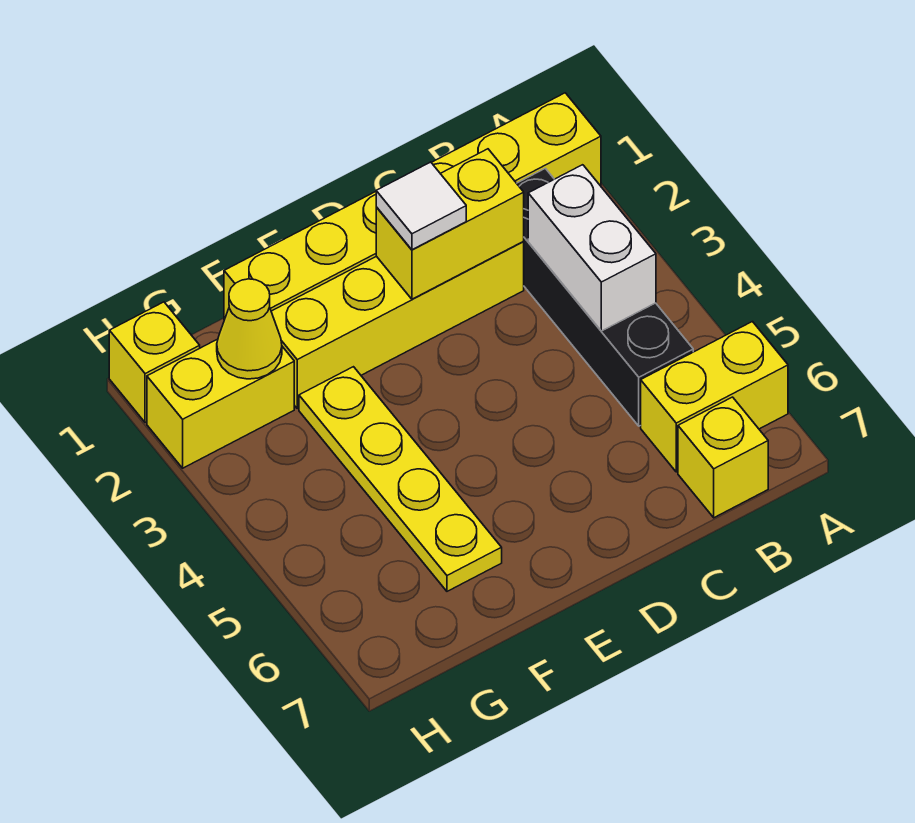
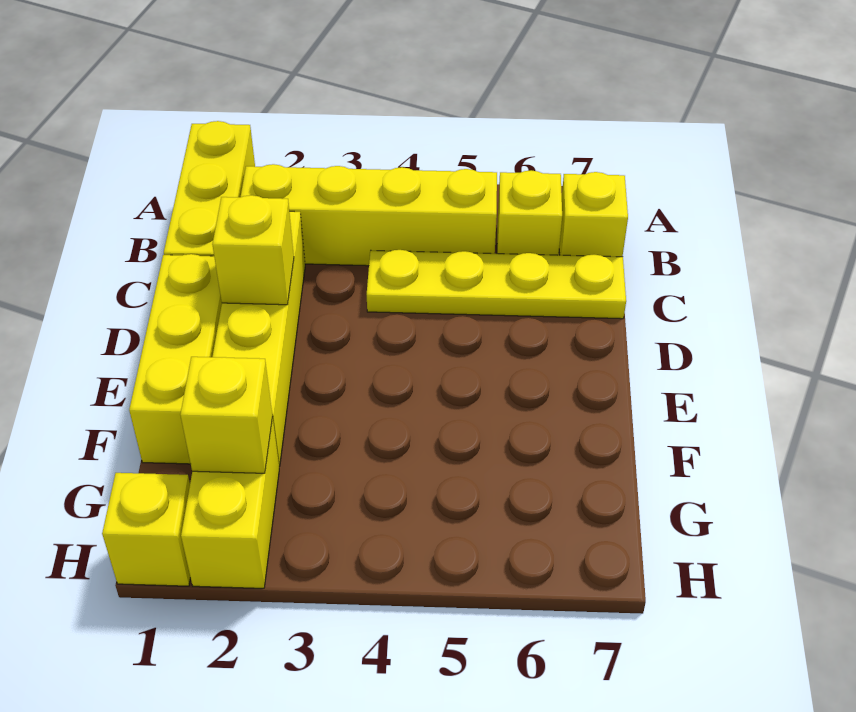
yellow 1x2 brick [641,322,788,472] -> yellow 1x1 brick [497,170,562,255]
black 1x4 brick [517,168,693,426] -> yellow 1x4 brick [241,164,497,266]
white 1x2 brick [528,165,656,331] -> none
yellow 1x2 brick [376,149,524,299] -> yellow 1x1 brick [212,195,294,305]
white 1x1 tile [376,162,466,250] -> none
yellow 1x4 plate [299,367,502,591] -> yellow 1x4 plate moved to [367,250,626,319]
yellow 1x1 cone [217,279,282,379] -> yellow 1x1 brick [180,357,273,473]

